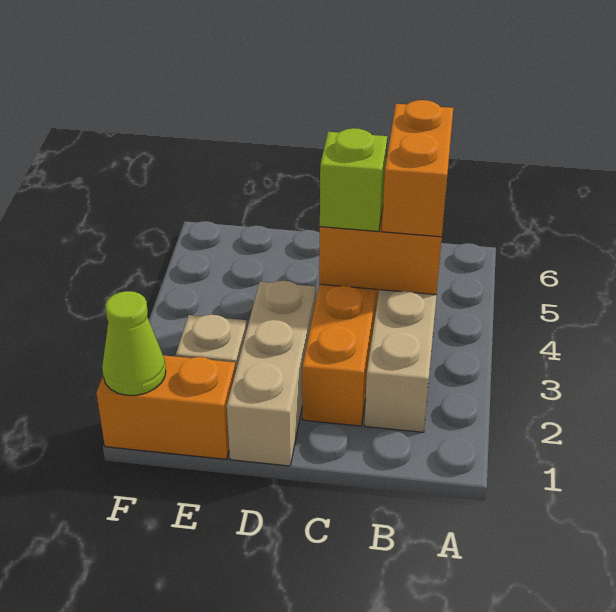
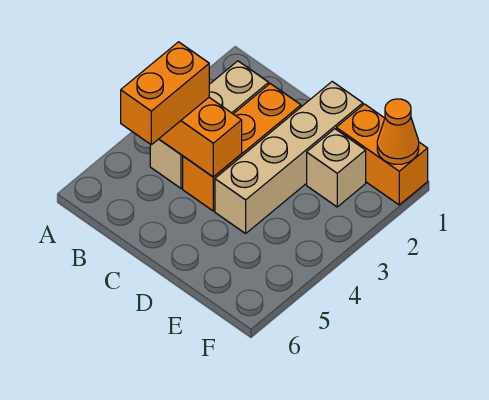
lime 1x1 brick [320,128,387,232] -> none
tan 1x3 brick [227,281,316,466] -> tan 1x4 brick [215,82,363,233]
lime 1x1 cone [102,291,166,395] -> orange 1x1 cone [377,99,419,164]

